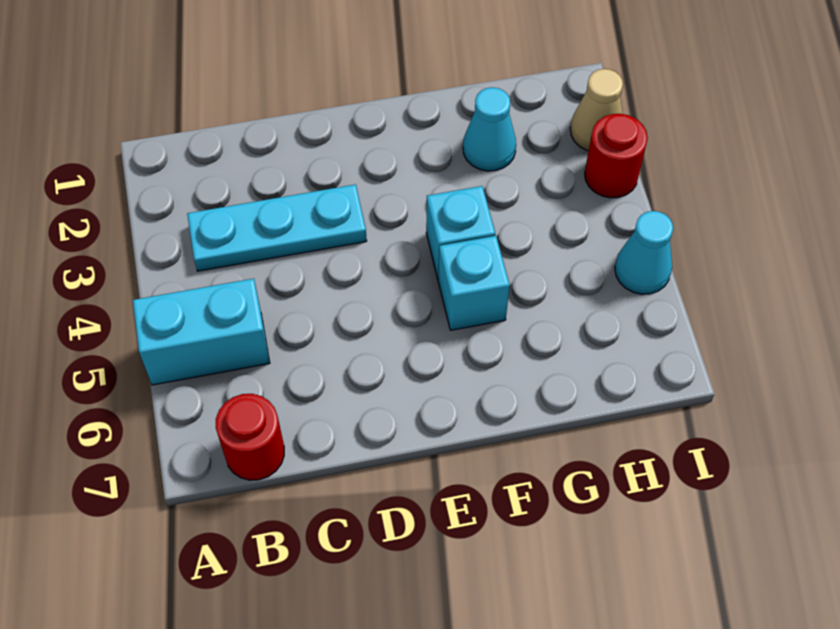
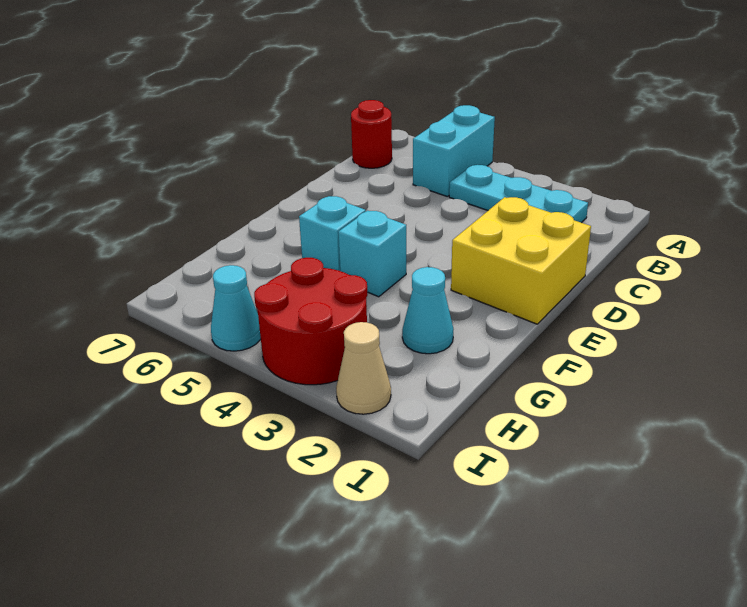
cyan 1x3 plate [187,184,367,271] -> cyan 1x3 plate turned to [449,165,588,223]
none -> yellow 2x2 brick [451,197,591,324]
red 1x1 round brick [585,114,648,198] -> red 2x2 round brick [254,258,367,385]

